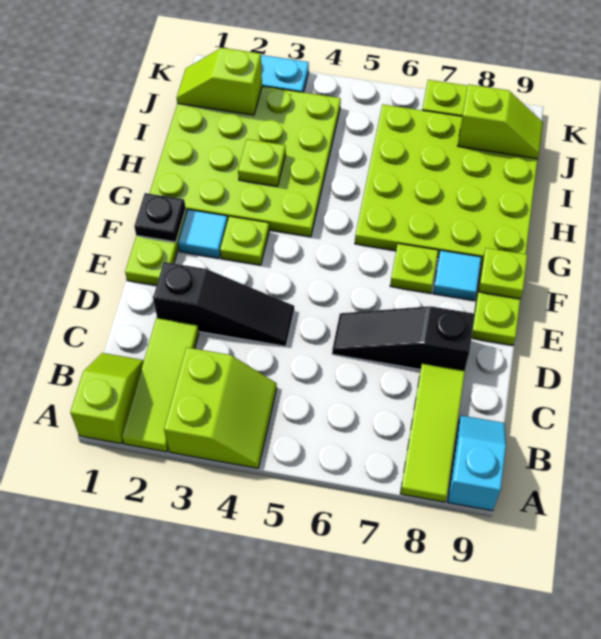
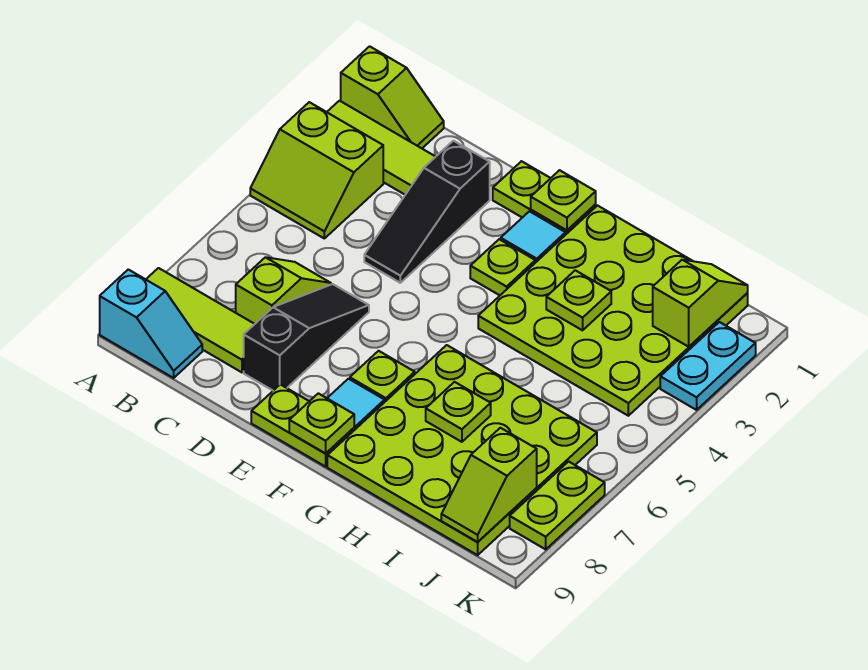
none -> lime 1x2 slope [236,257,331,324]
black 1x1 plate [134,193,186,242] -> lime 1x1 plate [531,170,596,230]
none -> lime 1x1 plate [426,382,491,442]

